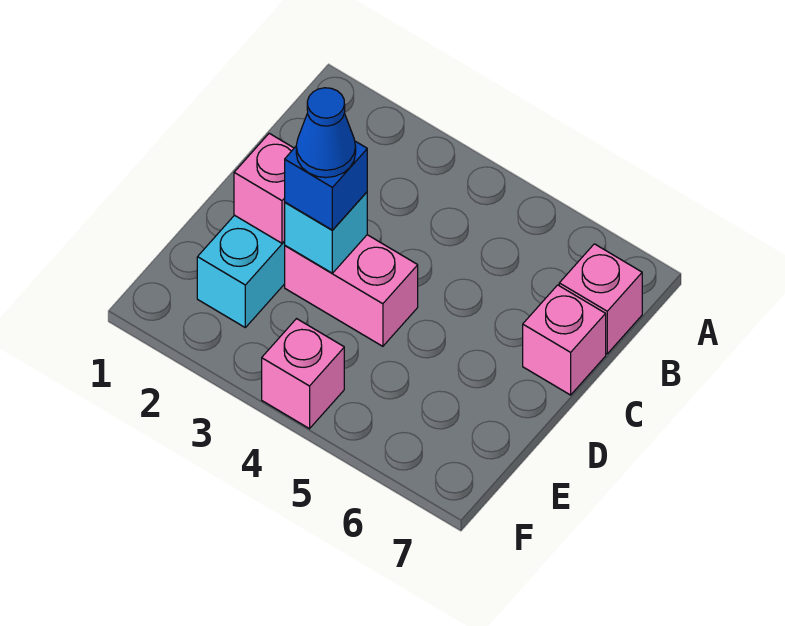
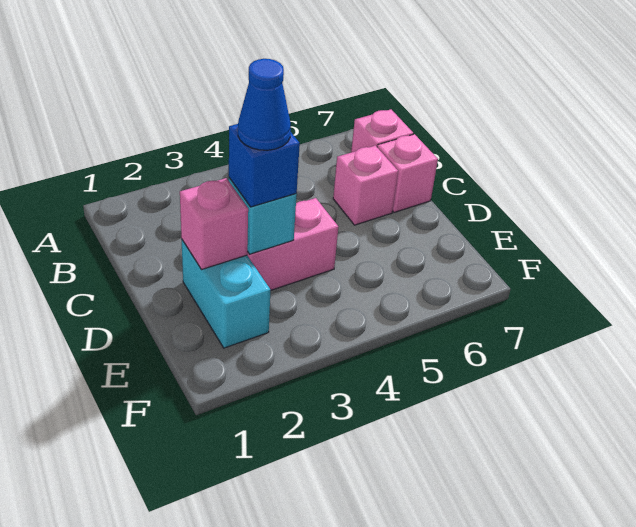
pink 1x1 brick [262,319,344,429] -> pink 1x1 brick moved to [333,146,398,225]

